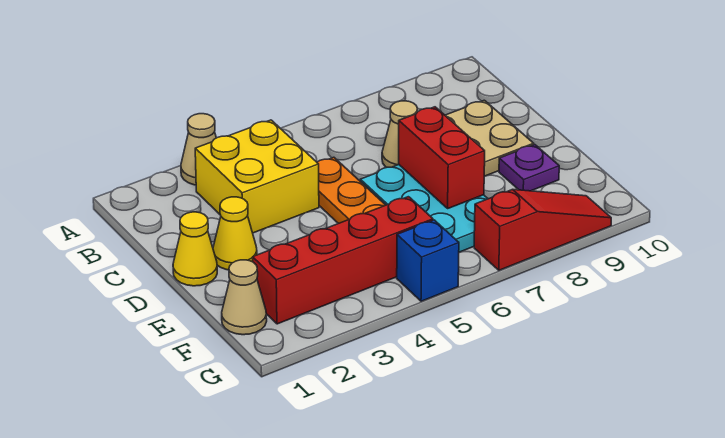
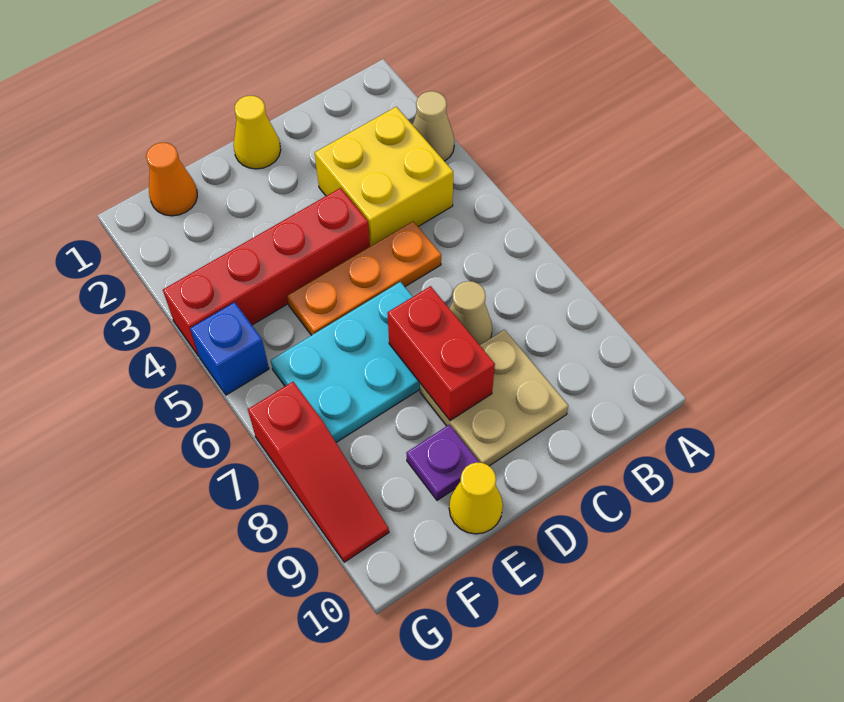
yellow 1x1 cone [213,197,257,270] -> yellow 1x1 cone moved to [449,462,503,534]
red 1x2 brick [399,107,485,208] -> red 1x2 brick turned to [387,286,495,421]
tan 1x1 cone [222,260,267,335] -> orange 1x1 cone [146,143,197,216]
red 1x4 brick [253,197,433,324] -> red 1x4 brick turned to [163,188,370,356]

